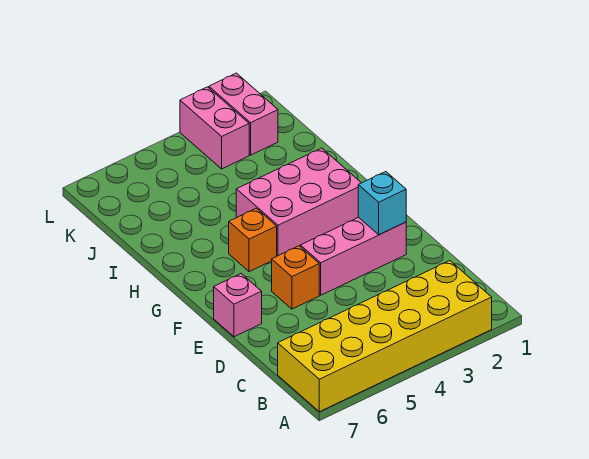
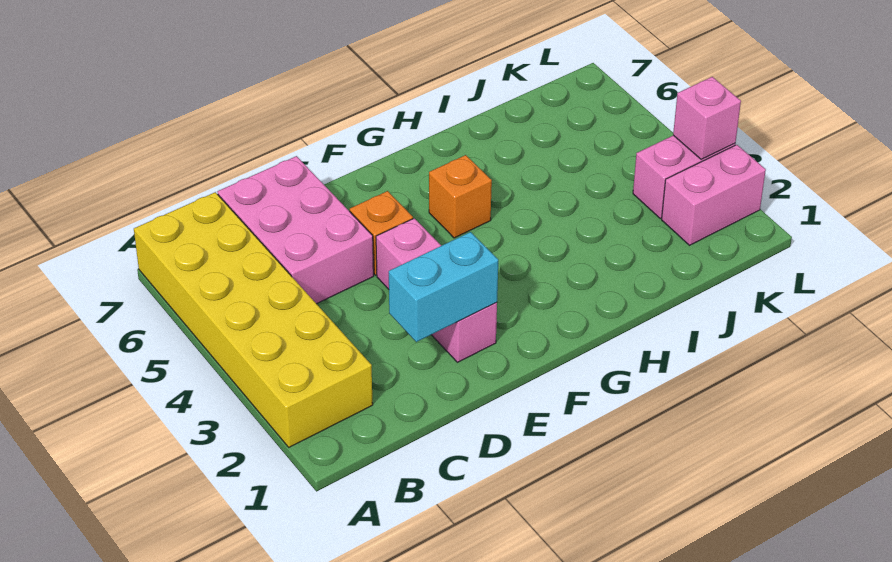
cyan 1x1 brick [358,172,406,235] -> cyan 1x2 brick [389,232,498,342]
pink 1x1 brick [214,274,262,337] -> pink 1x1 brick moved to [673,77,741,159]
pink 2x3 brick [236,148,361,256] -> pink 2x3 brick moved to [218,156,374,304]

